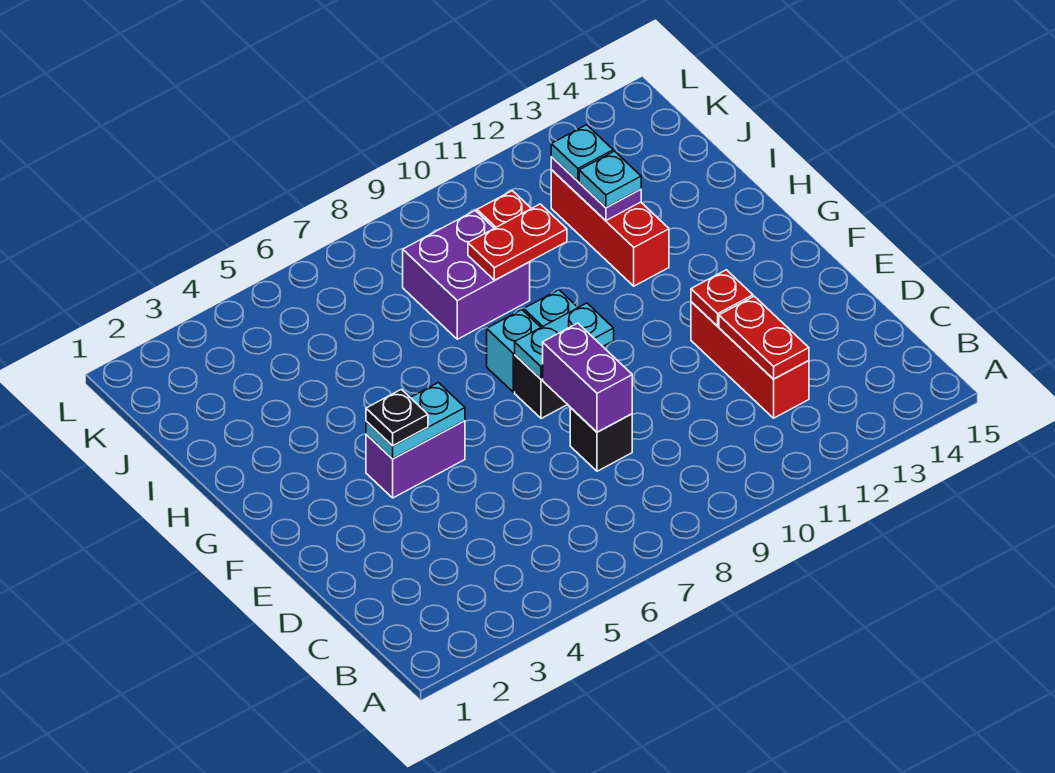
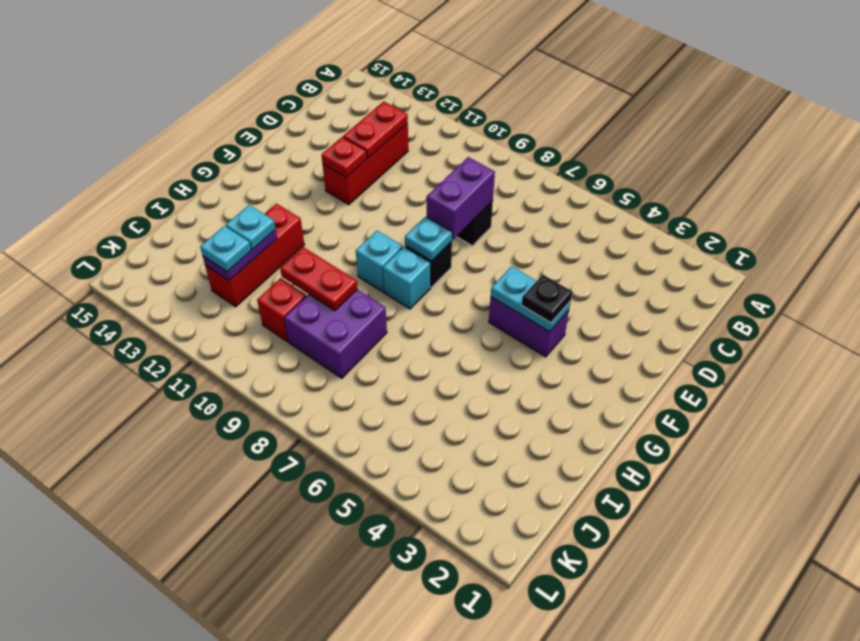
cyan 1x2 plate [515,303,614,380] -> cyan 1x1 plate [405,217,452,261]

